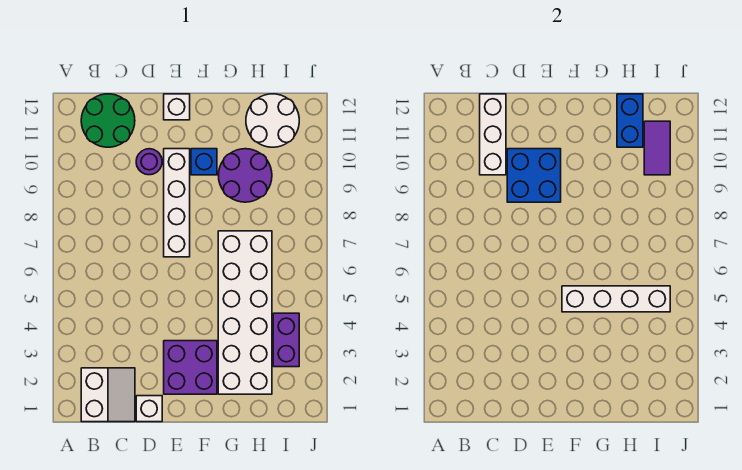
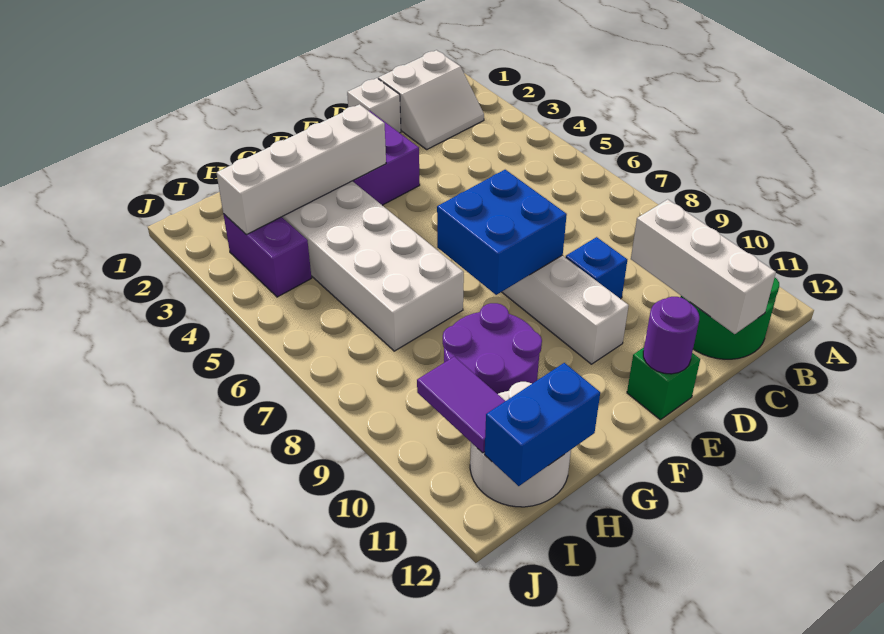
white 2x2 slope [81,368,135,422] -> white 2x2 slope turned to [378,50,484,149]
blue 2x2 brick [507,149,561,202] -> blue 2x2 brick moved to [437,170,567,295]
purple 1x1 round brick [136,149,162,175] -> purple 1x1 round brick moved to [643,297,699,374]
white 1x1 brick [164,94,190,120] -> green 1x1 brick [627,348,700,420]
white 1x4 brick [562,286,670,312] -> white 1x4 brick moved to [217,104,386,235]
blue 1x1 brick [191,149,217,175] -> blue 1x1 brick moved to [566,237,627,299]
blue 1x2 brick [617,94,643,147] -> blue 1x2 brick turned to [484,363,600,486]

